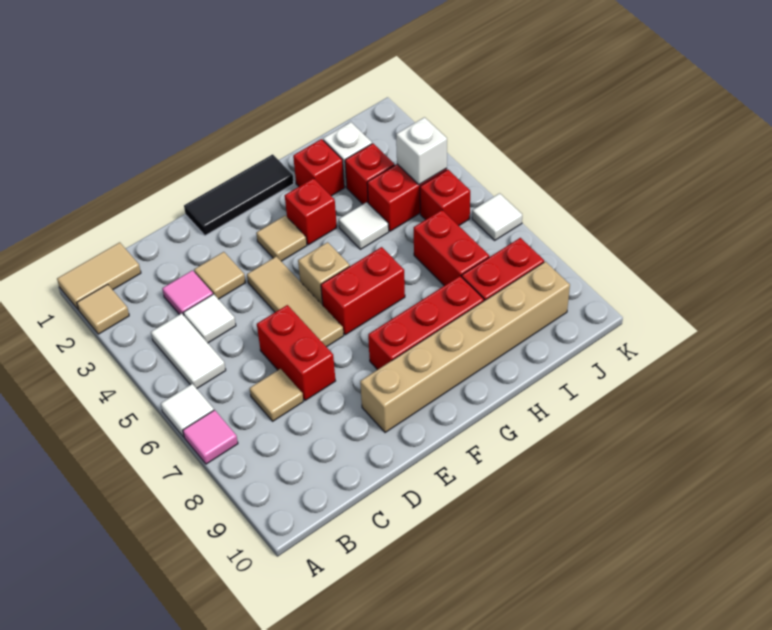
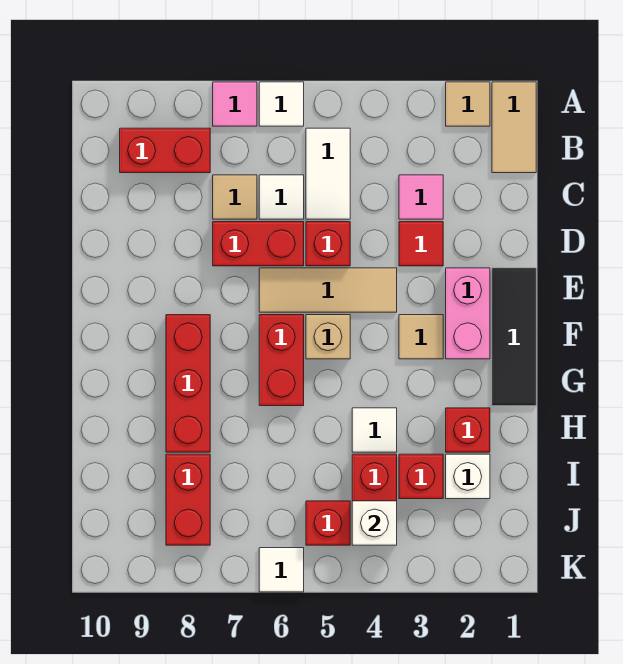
white 1x2 tile [151,313,226,388] -> white 1x2 tile turned to [306,128,350,219]
white 1x1 tile [183,294,236,343] -> white 1x1 tile moved to [259,175,304,219]
tan 1x1 tile [194,252,246,299] -> red 1x1 tile [399,222,443,266]
none -> pink 1x2 brick [446,268,490,359]
tan 1x6 brick [360,262,570,433] -> none
red 1x1 brick [285,178,337,245] -> red 1x1 brick moved to [306,222,350,266]
red 1x2 brick [414,210,489,286] -> red 1x2 brick moved to [120,128,210,173]

